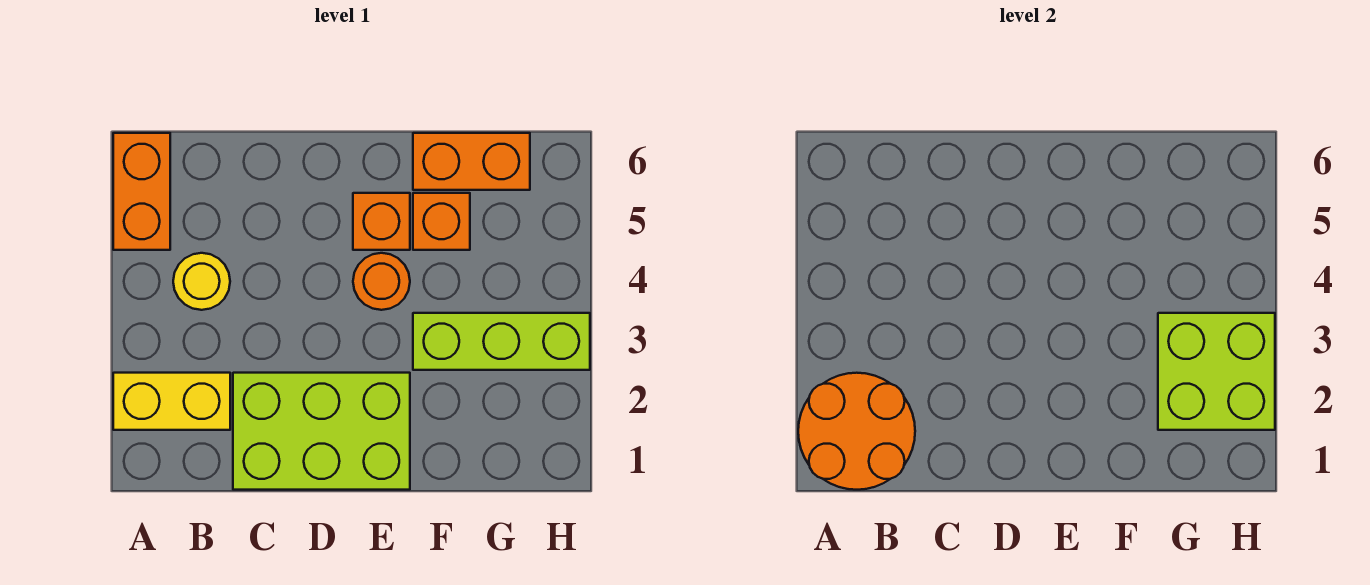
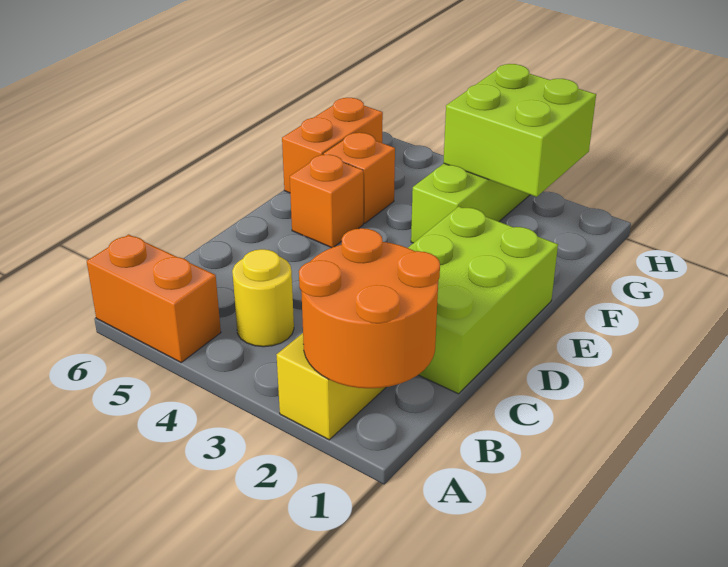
orange 1x1 round brick [353,253,410,310] -> none

